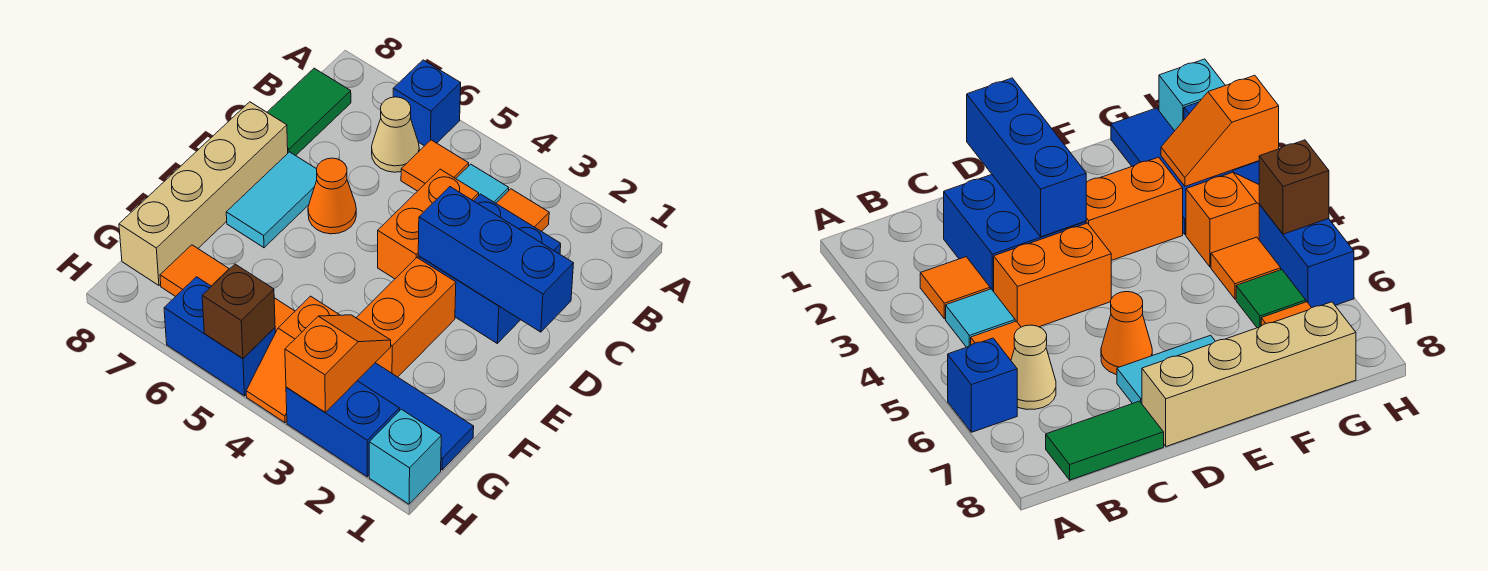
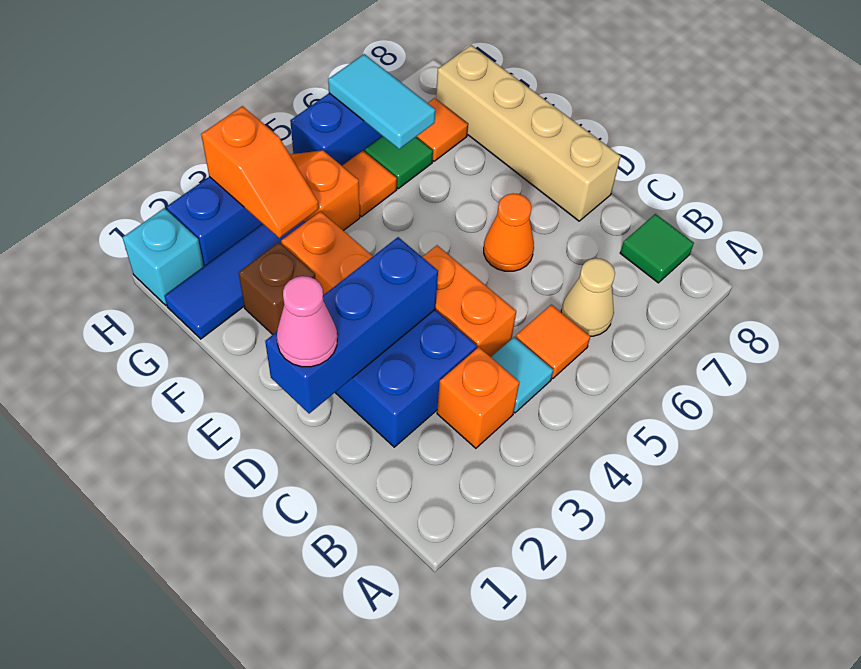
blue 1x1 brick [393,60,461,146] -> none
orange 1x1 tile [496,189,549,232] -> orange 1x1 brick [437,347,520,448]
green 1x2 tile [267,68,351,156] -> green 1x1 tile [620,214,694,283]
none -> pink 1x1 cone [277,276,337,367]
cyan 1x2 tile [226,152,317,248] -> cyan 1x2 tile moved to [328,54,435,149]
brown 1x1 brick [202,264,275,359] -> brown 1x1 brick moved to [239,242,315,334]

